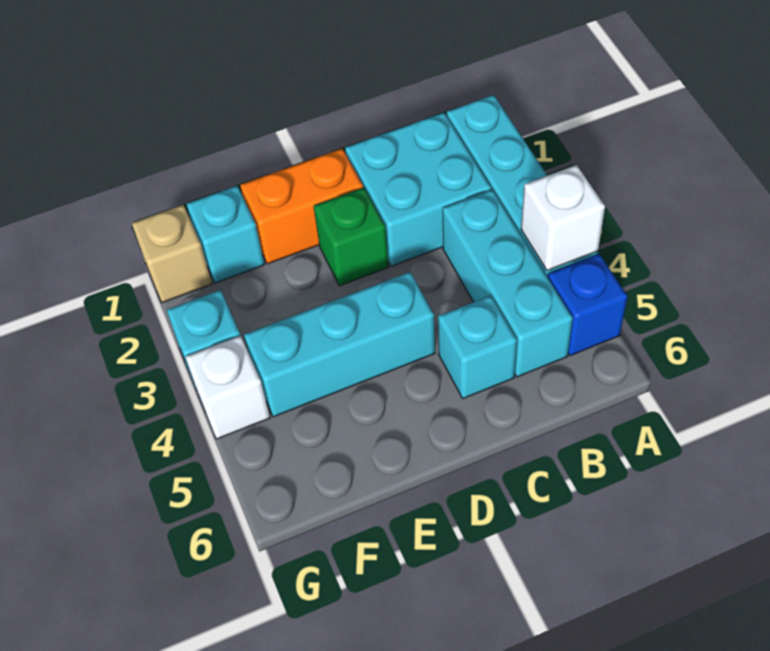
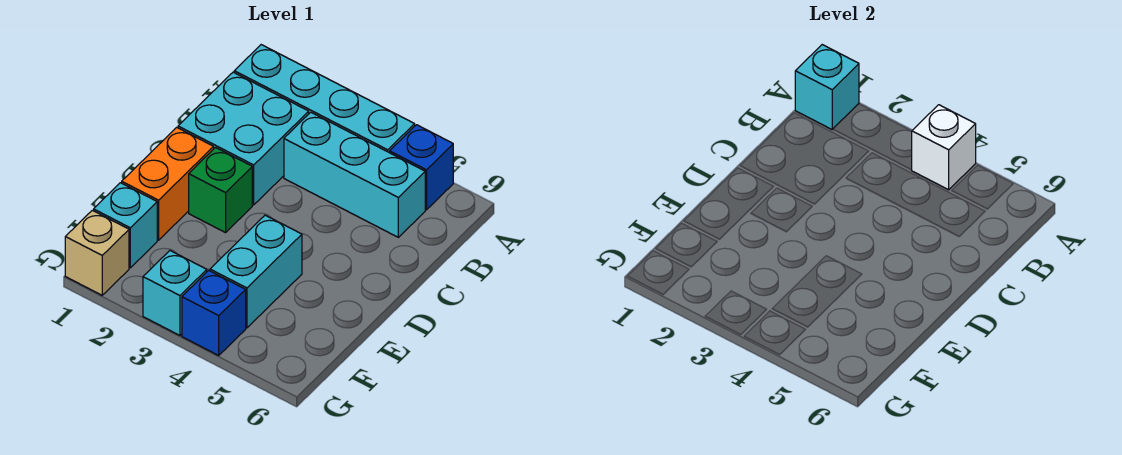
cyan 1x1 brick [438,296,517,398] -> cyan 1x1 brick moved to [795,45,859,129]
cyan 1x3 brick [244,272,435,417] -> cyan 1x2 brick [210,215,302,328]
white 1x1 brick [185,336,270,439] -> blue 1x1 brick [182,271,246,355]

